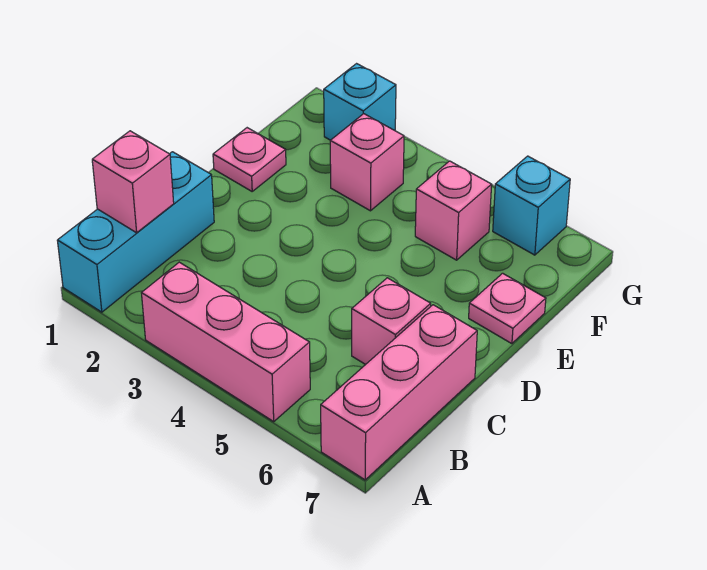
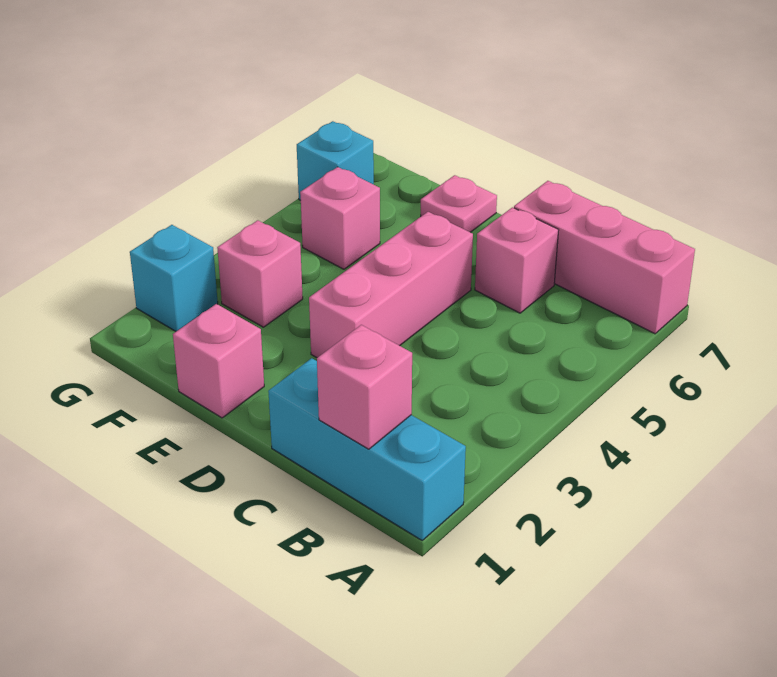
pink 1x3 brick [142,262,310,421] -> pink 1x3 brick moved to [309,212,473,358]
pink 1x1 plate [213,128,286,191] -> pink 1x1 brick [173,304,264,418]

